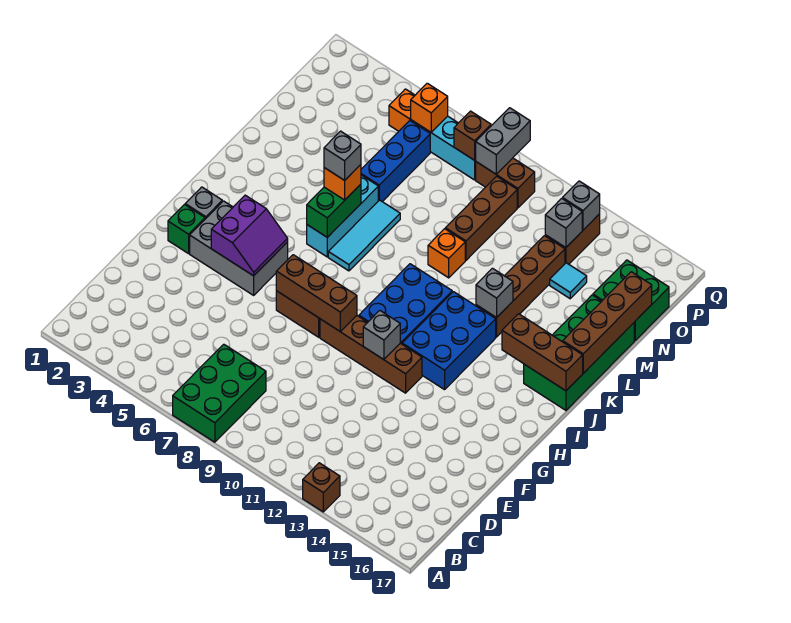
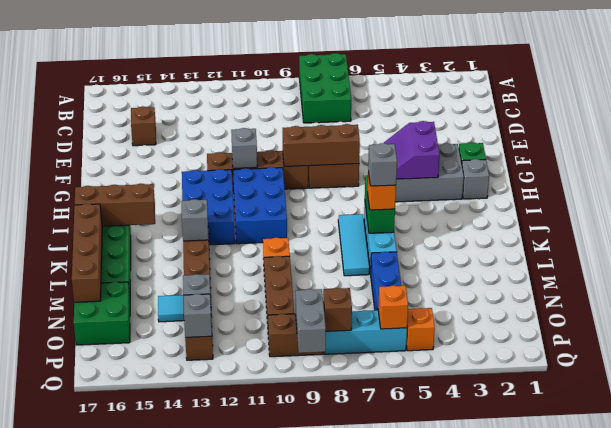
brown 1x1 brick [303,463,340,512] -> brown 1x1 brick moved to [131,106,156,146]

